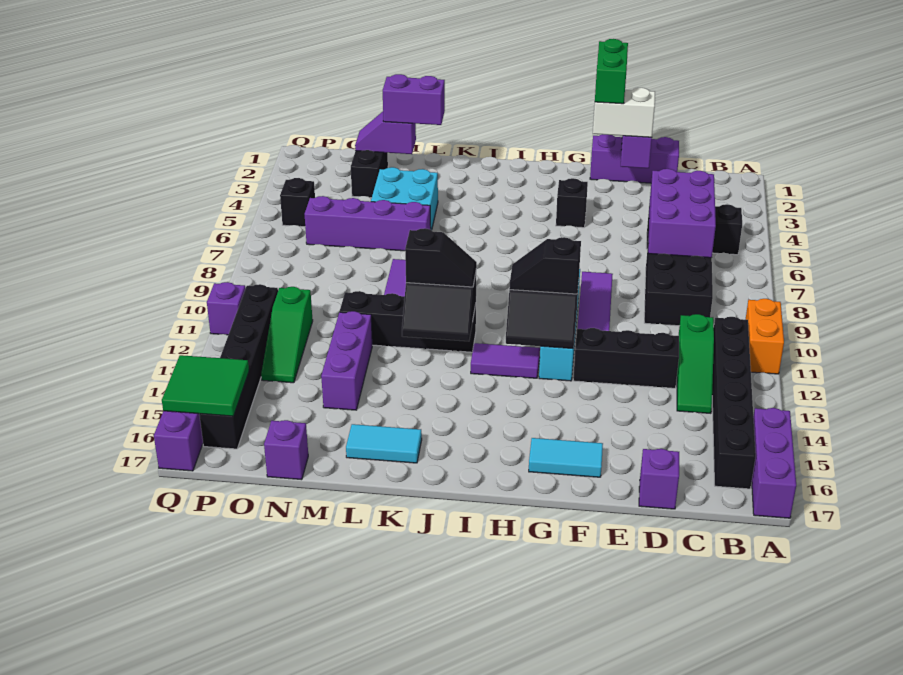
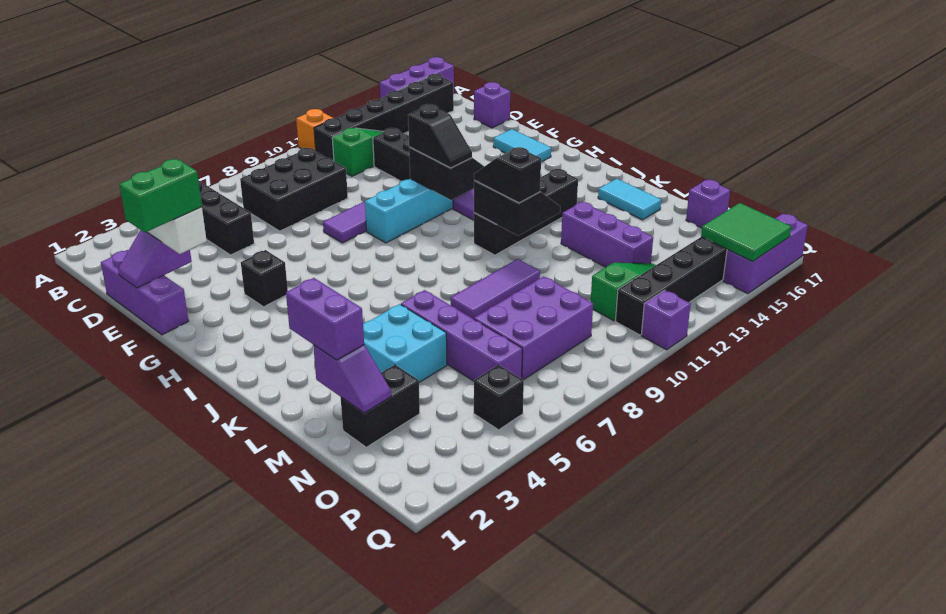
orange 1x2 brick [745,299,784,374] -> orange 1x1 brick [296,109,333,151]
purple 2x3 brick [648,169,716,258] -> purple 2x3 brick moved to [474,276,593,380]
black 1x4 brick [340,291,476,352] -> black 1x4 brick turned to [474,169,578,255]
purple 1x3 brick [321,311,372,410] -> purple 1x3 brick turned to [561,202,653,267]

